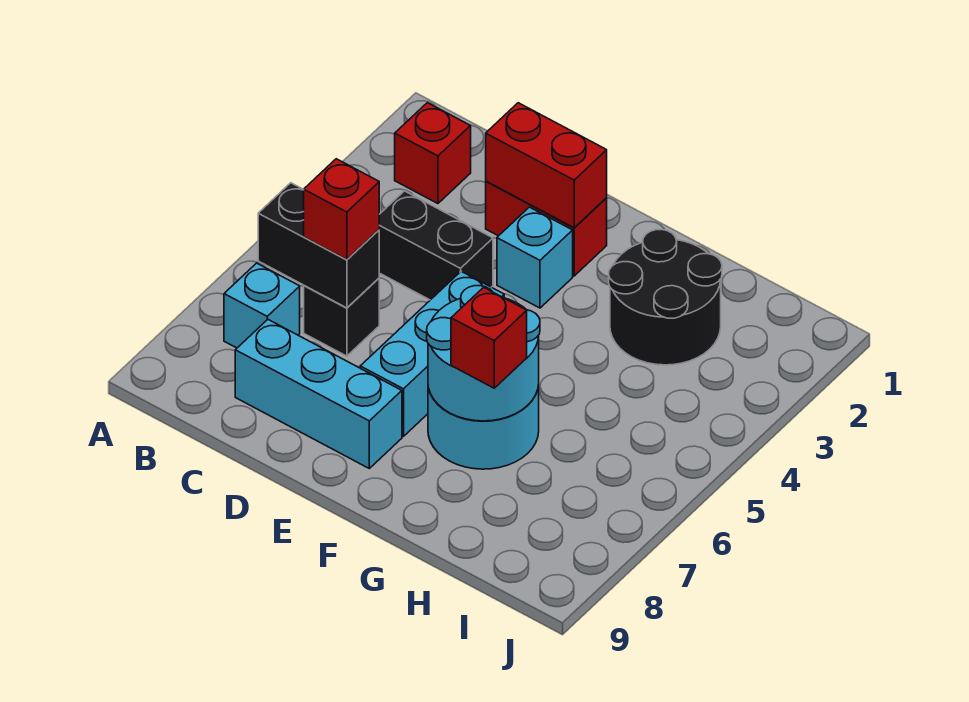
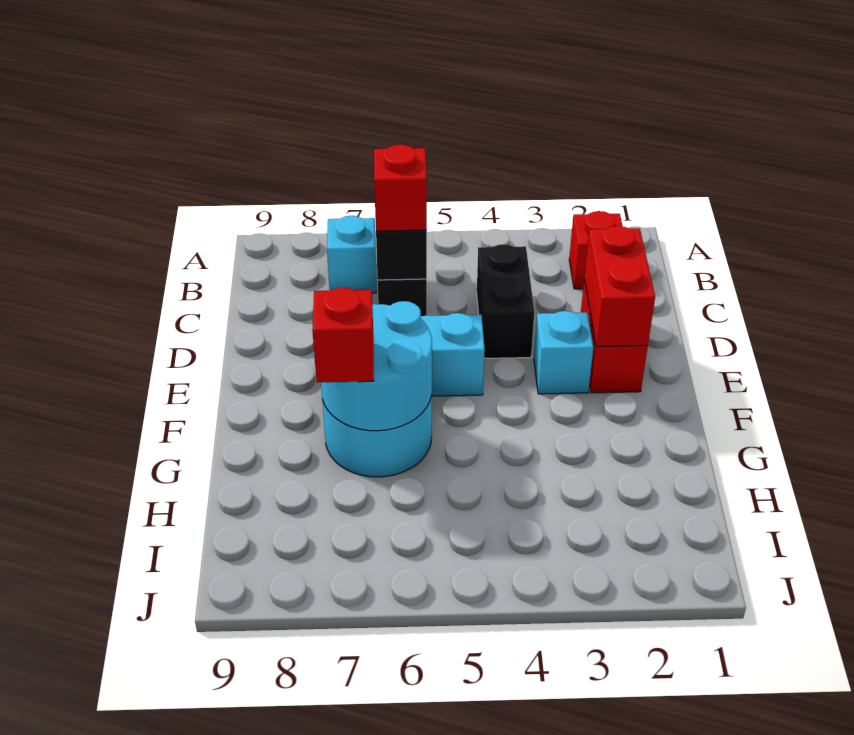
cyan 1x3 brick [235,320,402,468] -> none
black 2x2 round brick [609,230,722,365] -> none

